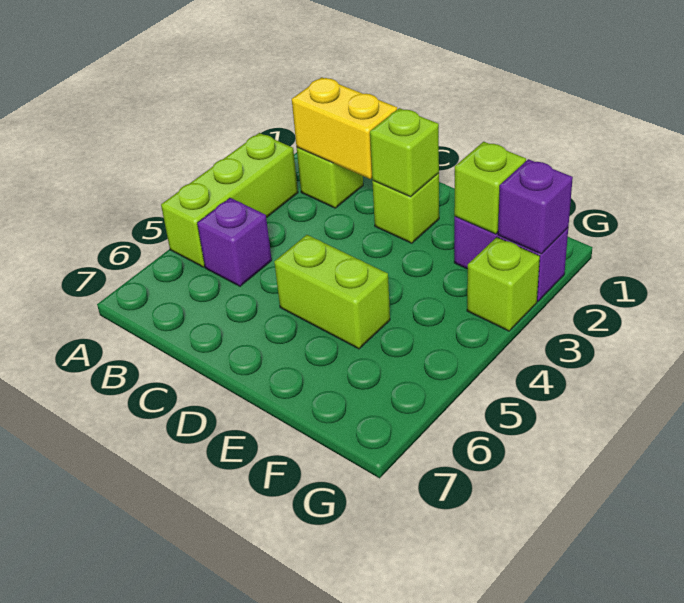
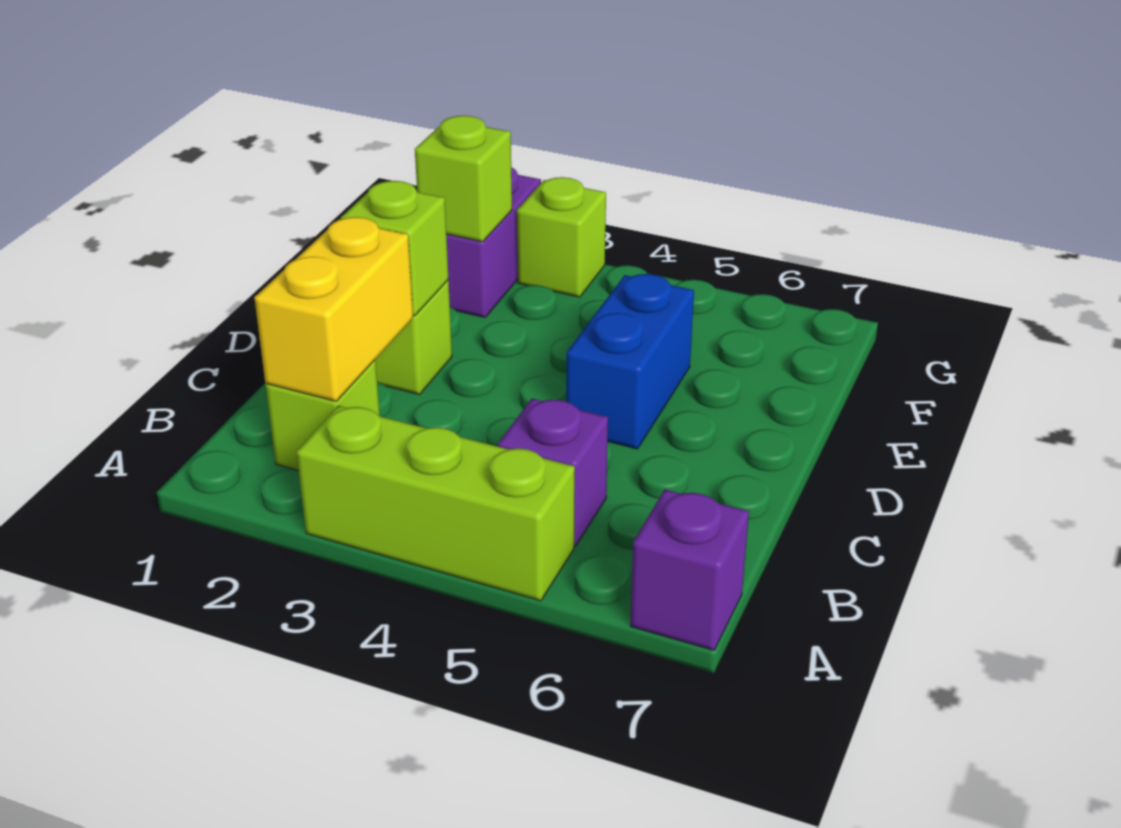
lime 1x2 brick [274,235,390,349] -> blue 1x2 brick [566,274,694,449]
purple 1x1 brick [498,159,573,254] -> purple 1x1 brick moved to [630,490,749,650]

